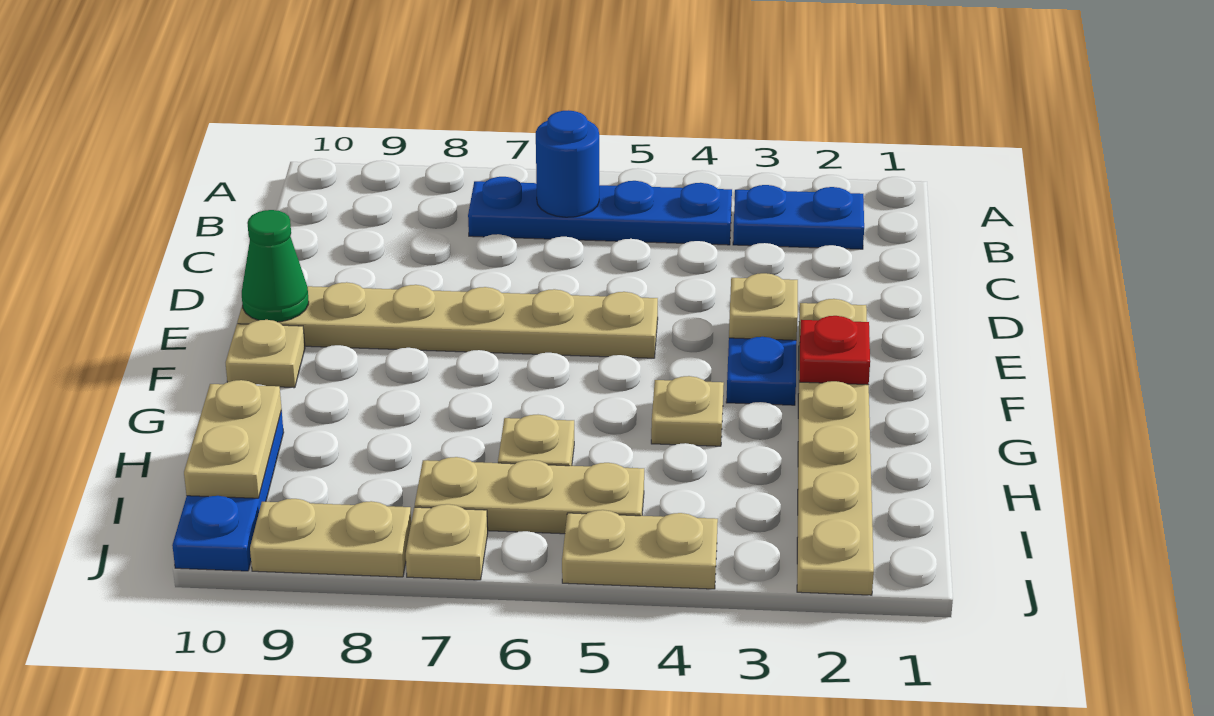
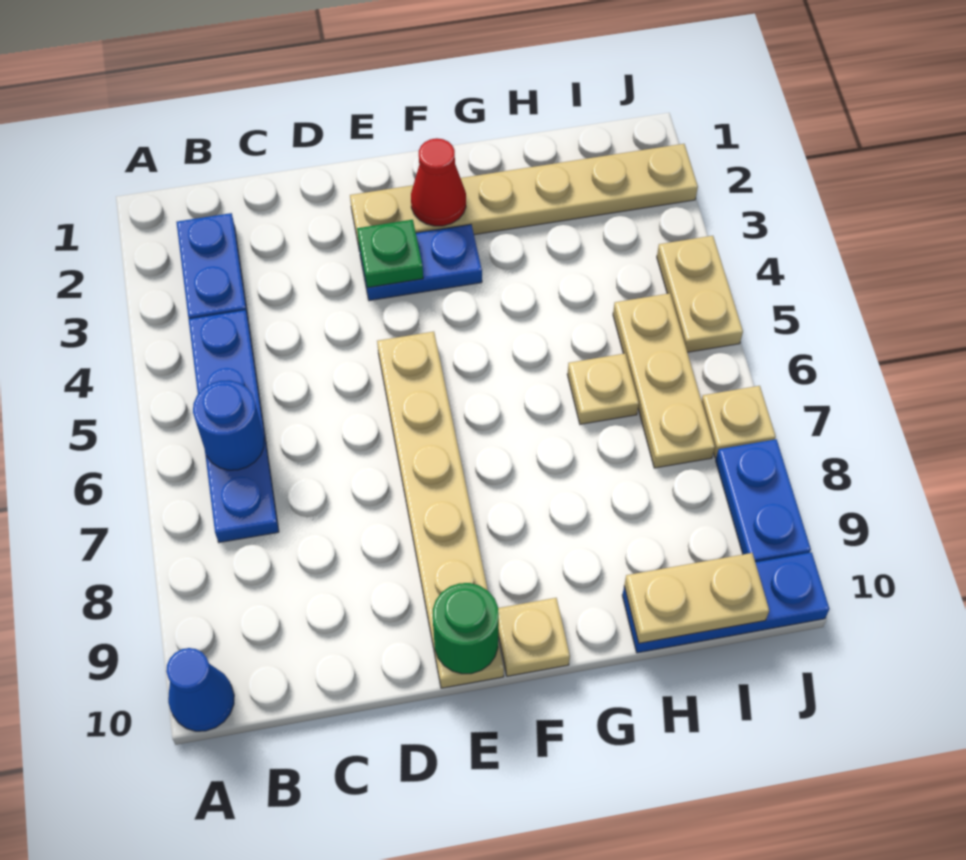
none -> blue 1x1 cone [166,648,234,731]
tan 1x1 plate [729,273,798,340] -> green 1x1 plate [357,220,423,288]
green 1x1 cone [242,210,309,322] -> green 1x1 round brick [433,583,499,674]
red 1x1 plate [800,316,870,385] -> red 1x1 cone [411,138,466,226]
tan 1x1 plate [651,376,724,446] -> none
tan 1x2 plate [250,499,411,577] -> blue 1x2 plate [716,439,811,562]

